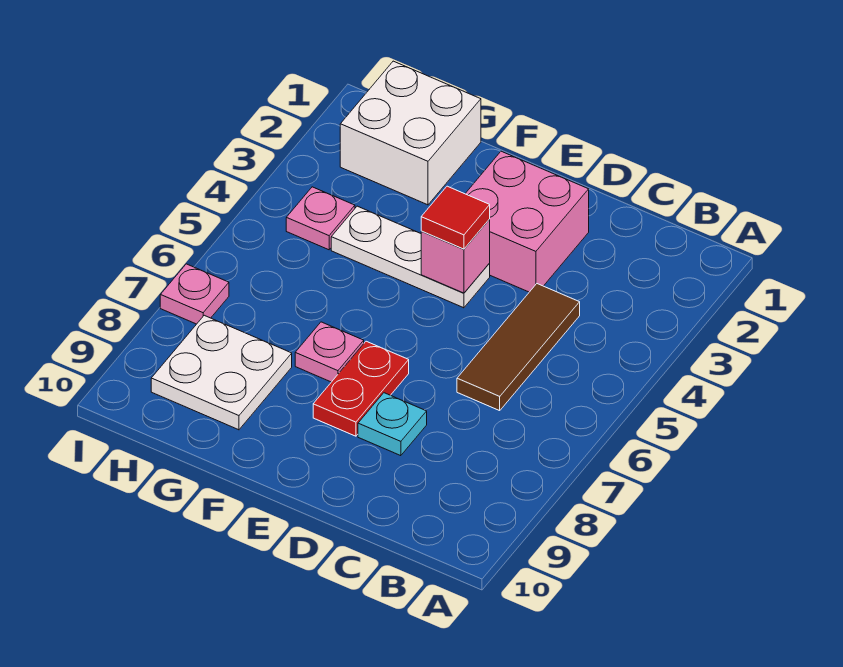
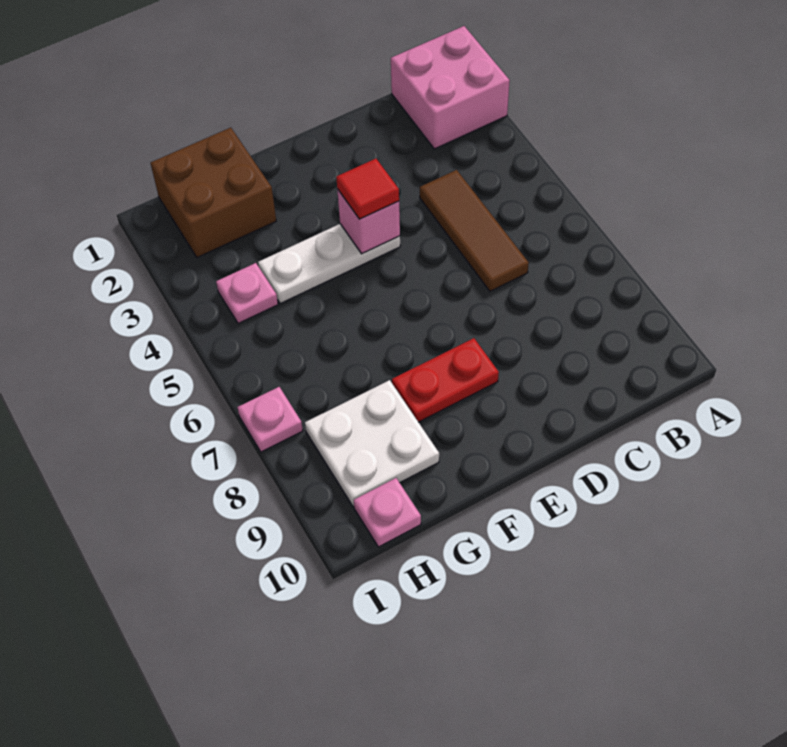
pink 2x2 brick [465,151,589,292] -> pink 2x2 brick moved to [391,26,510,149]
cyan 1x1 plate [358,393,427,456] -> none
red 1x2 plate [313,341,409,436] -> red 1x2 plate turned to [392,338,499,422]
pink 1x1 plate [295,322,364,382] -> pink 1x1 plate moved to [354,478,421,547]
white 2x2 brick [340,61,481,205] -> brown 2x2 brick [151,128,276,257]

